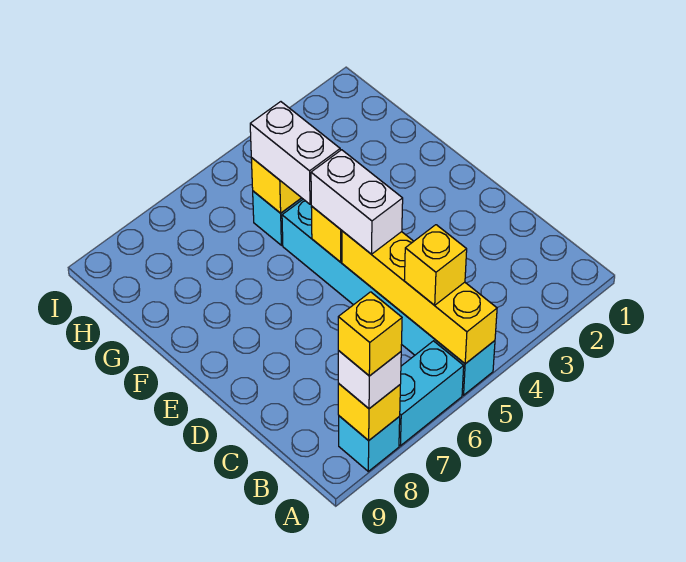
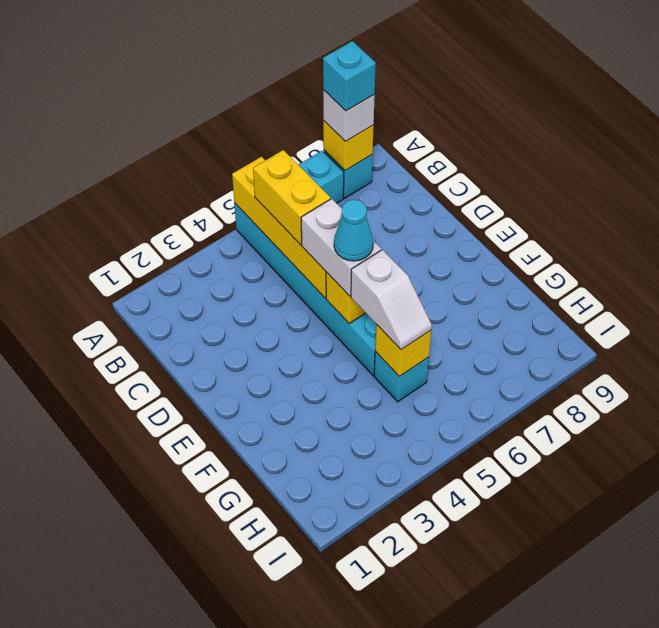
yellow 1x1 brick [338,292,402,376] -> cyan 1x1 brick [323,41,376,111]
yellow 1x1 brick [404,225,467,305] -> yellow 1x2 brick [253,150,331,245]
none -> cyan 1x1 cone [334,200,373,261]
white 1x2 brick [250,102,340,204] -> white 1x2 slope [351,250,432,350]

